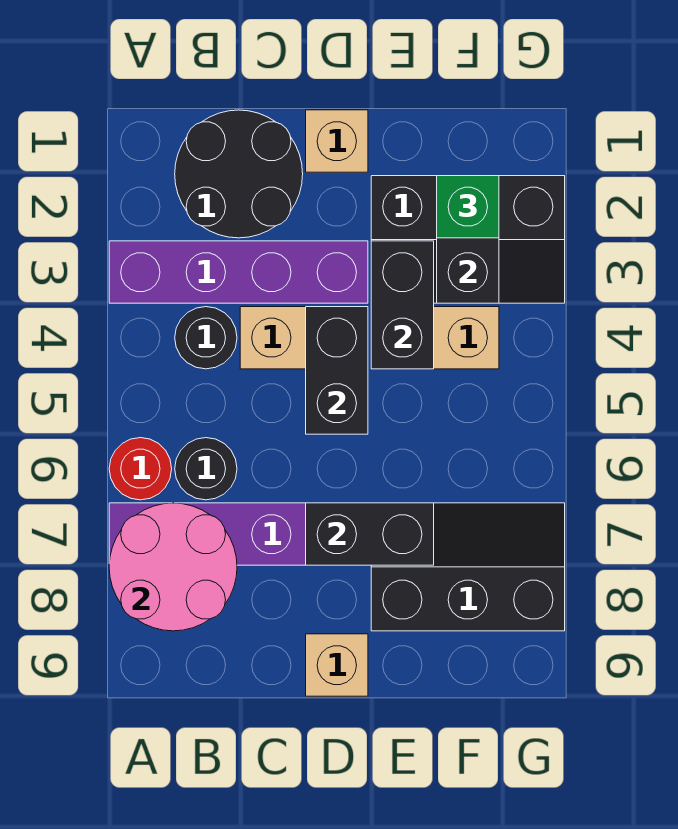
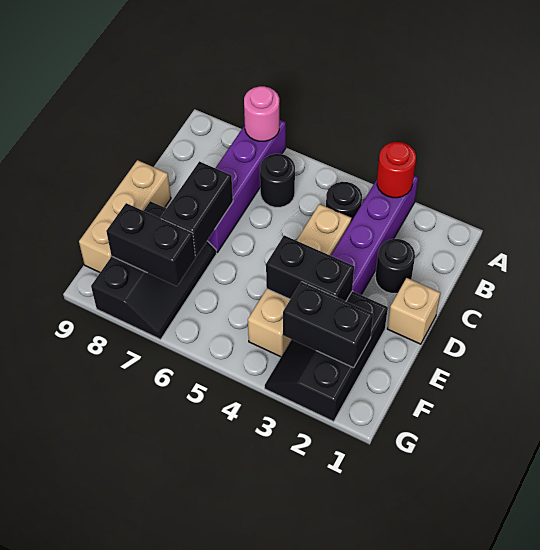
red 1x1 round brick [109,438,172,500] -> red 1x1 round brick moved to [377,142,416,198]
pink 2x2 round brick [109,503,237,631] -> pink 1x1 round brick [244,86,279,141]
black 2x2 round brick [175,110,303,238] -> black 1x1 round brick [376,239,415,293]
black 1x2 brick [306,307,368,434] -> black 1x2 brick moved to [106,203,195,286]
tan 1x1 brick [306,634,368,696] -> tan 1x3 brick [79,160,171,272]
green 1x1 brick [437,176,499,238] -> none

